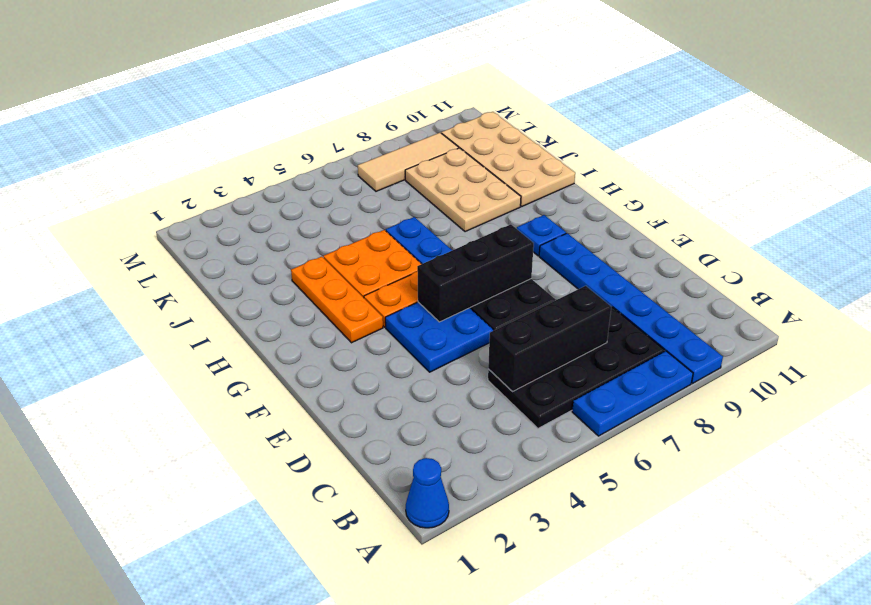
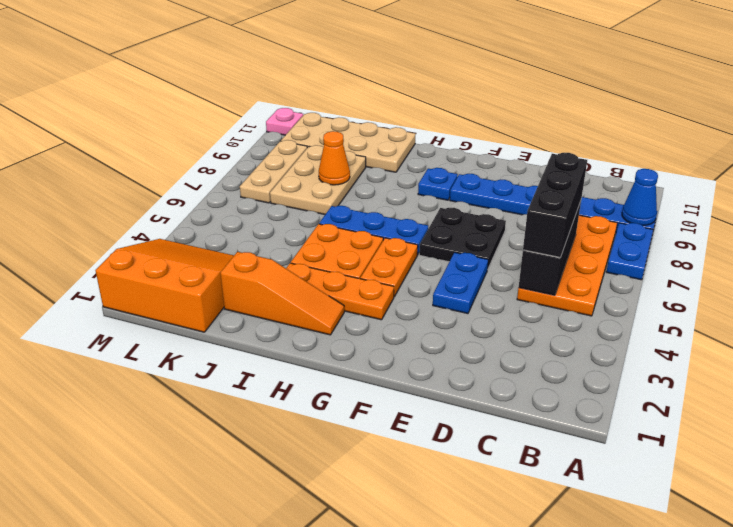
blue 1x1 cone [406,458,449,528] -> blue 1x1 cone moved to [622,169,658,225]
blue 1x3 plate [572,351,693,436] -> blue 1x2 plate [606,223,653,280]
black 2x4 plate [488,307,665,428] -> orange 2x4 plate [517,215,617,316]
blue 2x2 plate [385,302,494,372] -> blue 1x2 plate [433,252,488,314]
black 1x3 brick [417,224,534,322] -> black 1x3 brick moved to [523,153,587,258]
none -> orange 1x3 slope [221,252,344,335]
tan 2x3 plate [405,148,521,232] -> tan 2x3 plate turned to [270,145,366,214]
none -> orange 1x1 cone [319,131,350,185]
none -> orange 3x3 slope [95,239,234,332]
tan 1x3 tile [358,133,459,191] -> tan 1x3 plate [240,140,307,203]
none -> pink 1x1 plate [266,108,303,135]

